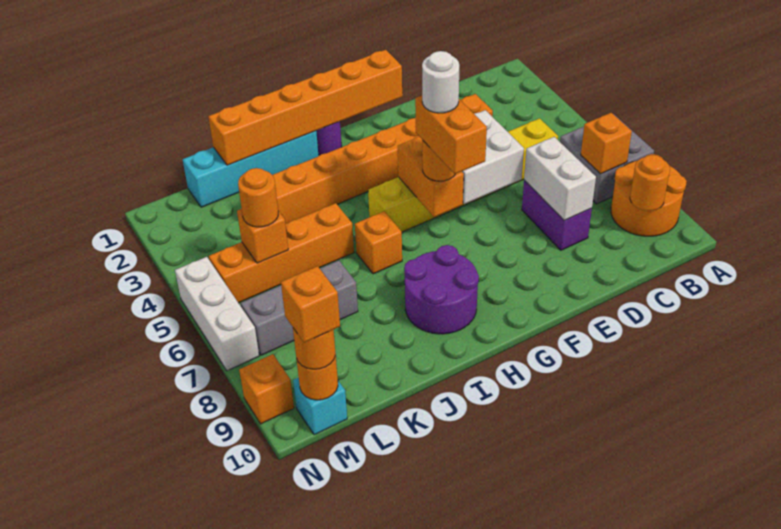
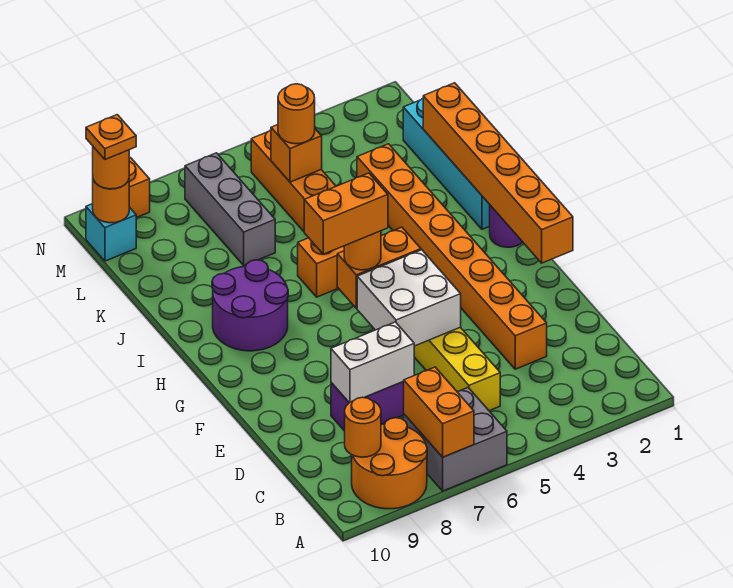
orange 1x1 brick [581,113,632,174] -> orange 1x2 brick [403,367,474,457]
white 1x1 round brick [422,51,459,113] -> none
orange 1x1 brick [281,266,340,343] -> orange 1x1 plate [86,115,136,159]
white 1x3 brick [175,257,259,371] -> none

